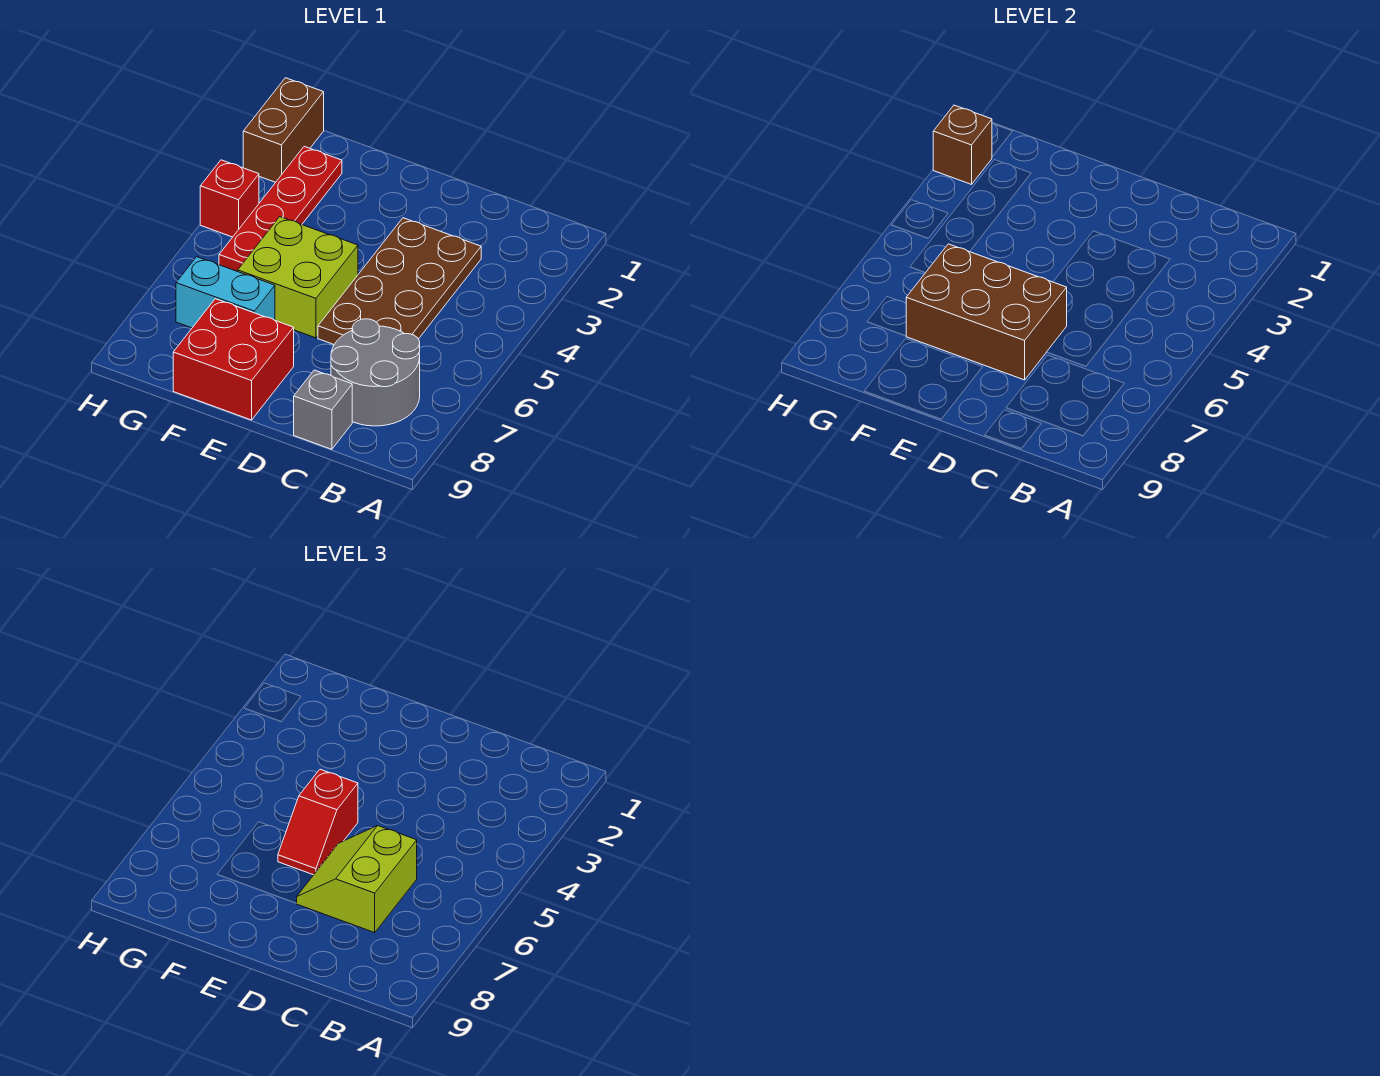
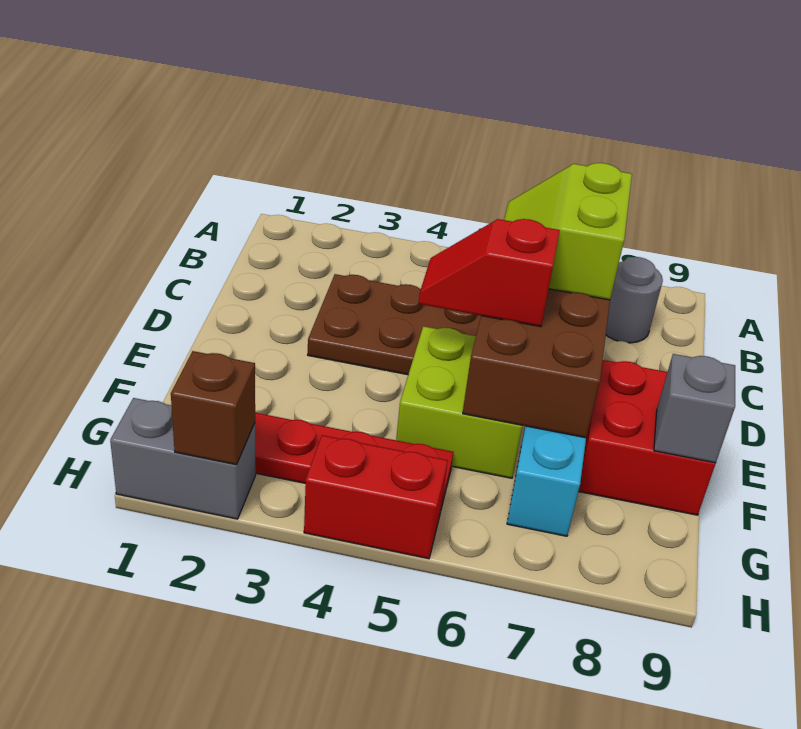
grey 2x2 round brick [331,319,420,426] -> grey 1x1 round brick [606,257,663,343]
lime 2x2 slope [296,826,417,933] -> lime 2x2 slope turned to [504,163,632,300]
grey 1x1 brick [294,370,352,449] -> grey 1x1 brick moved to [654,354,735,463]
red 1x2 slope [278,769,358,875] -> red 1x2 slope turned to [418,219,560,327]
brown 1x2 brick [243,78,324,182] -> grey 1x2 brick [110,398,256,519]
red 1x1 brick [200,160,259,237] -> red 1x2 brick [304,435,448,559]

